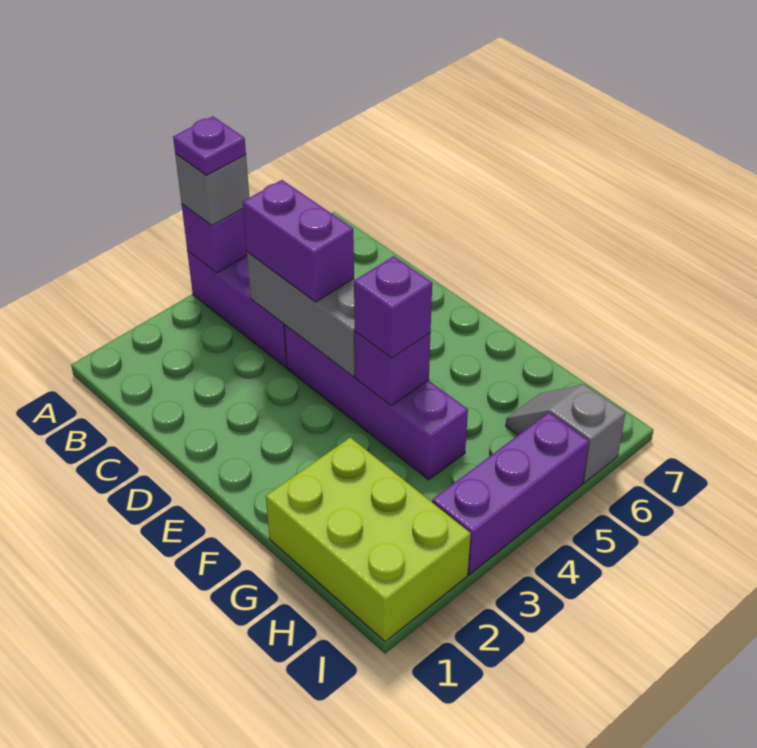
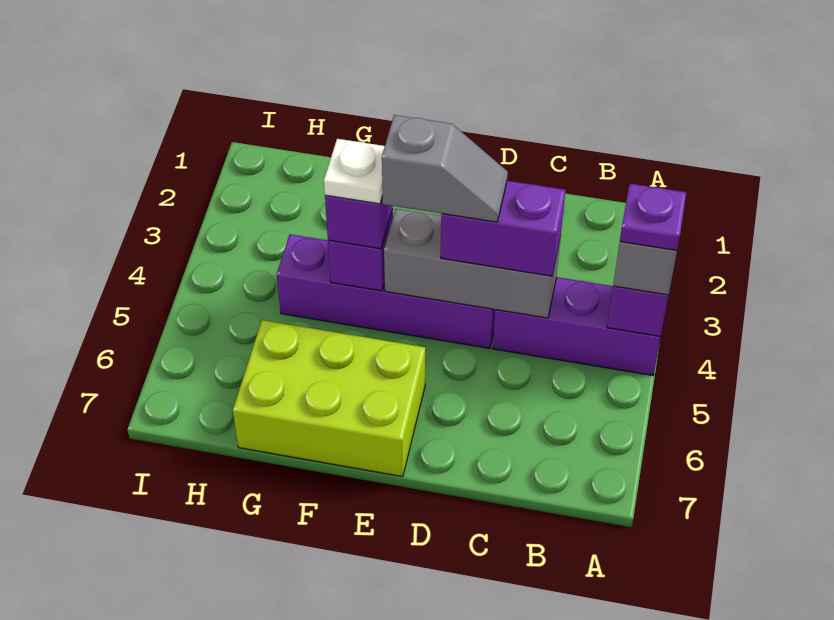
none -> white 1x1 plate [324,139,385,204]
lime 2x3 brick [266,437,471,642] -> lime 2x3 brick moved to [233,320,425,477]
grey 1x2 slope [506,384,626,483] -> grey 1x2 slope moved to [382,115,508,222]
purple 1x3 brick [432,412,589,575] -> none

